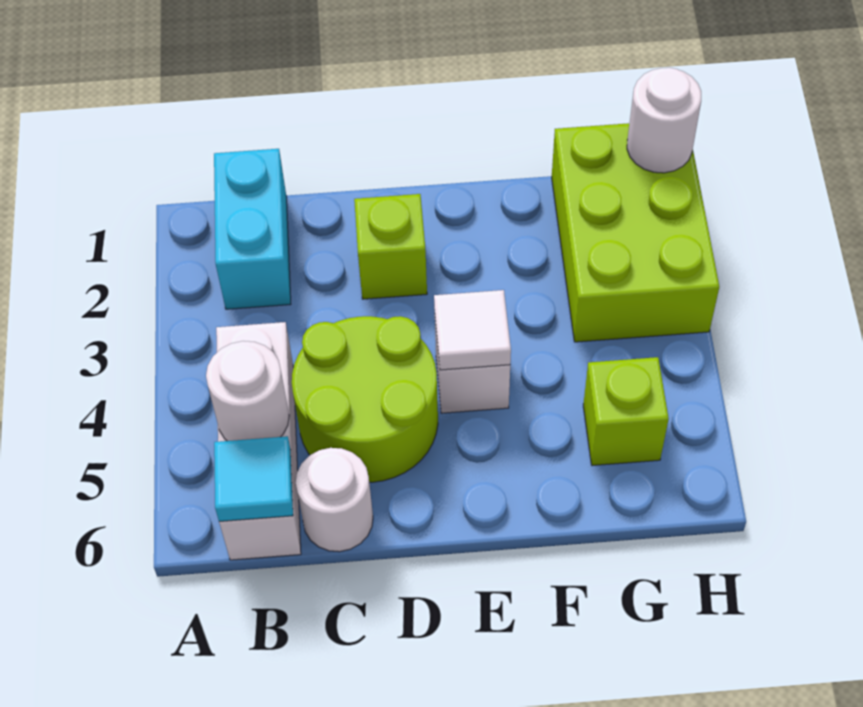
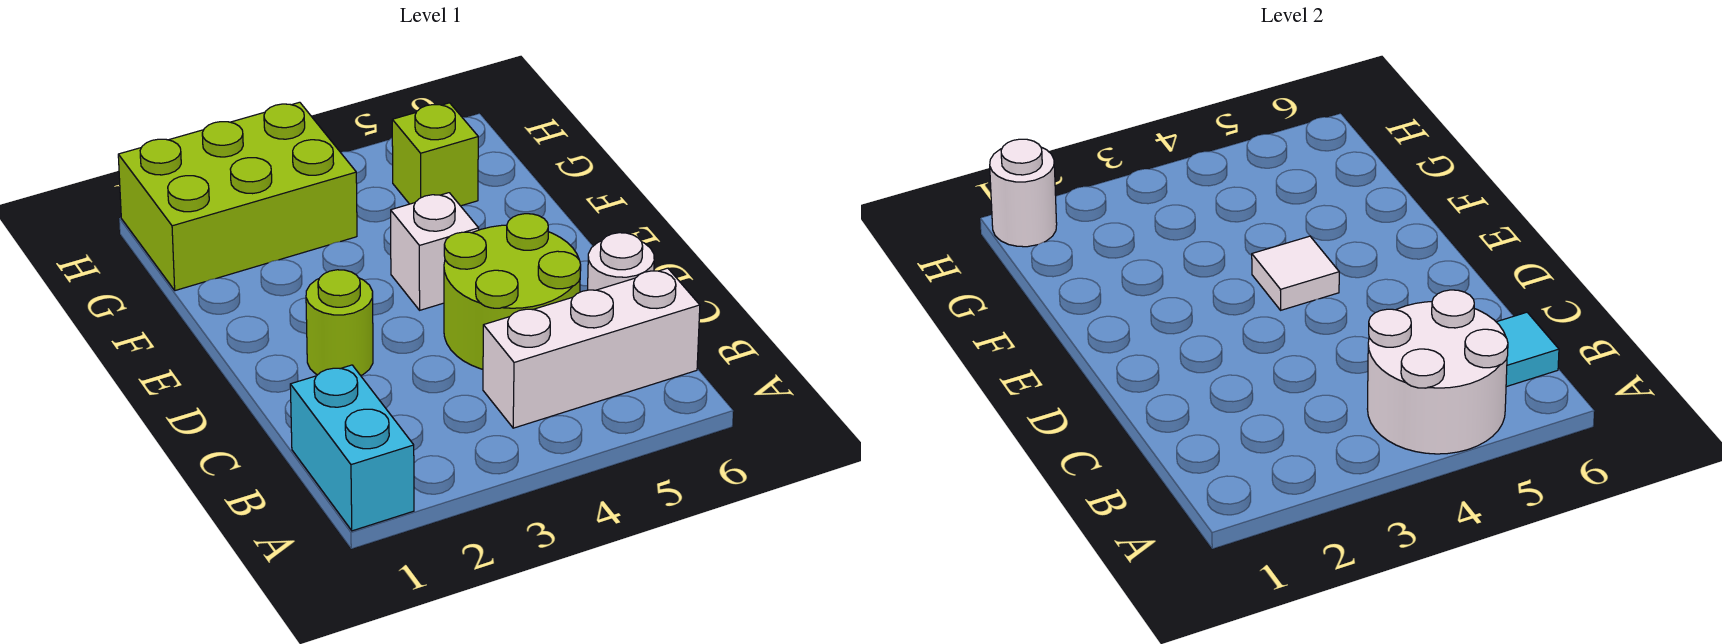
cyan 1x2 brick [214,149,291,309] -> cyan 1x2 brick turned to [290,365,414,531]
white 1x1 round brick [206,341,289,441] -> white 2x2 round brick [1368,290,1508,454]
lime 1x1 brick [354,194,427,299] -> lime 1x1 round brick [306,270,373,376]

